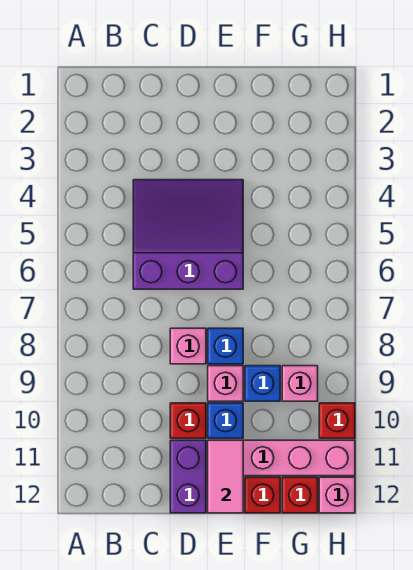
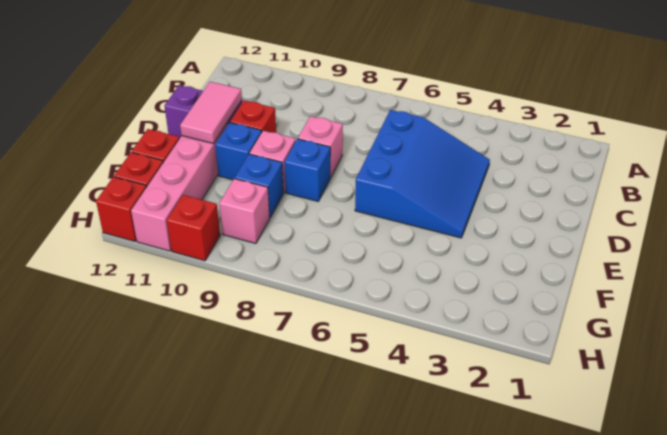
purple 3x3 slope [133,180,243,289] -> blue 3x3 slope [355,110,490,238]
pink 1x2 tile [208,440,243,513] -> pink 1x2 tile turned to [180,82,242,143]
pink 1x1 brick [319,477,355,513] -> red 1x1 brick [96,177,147,241]

